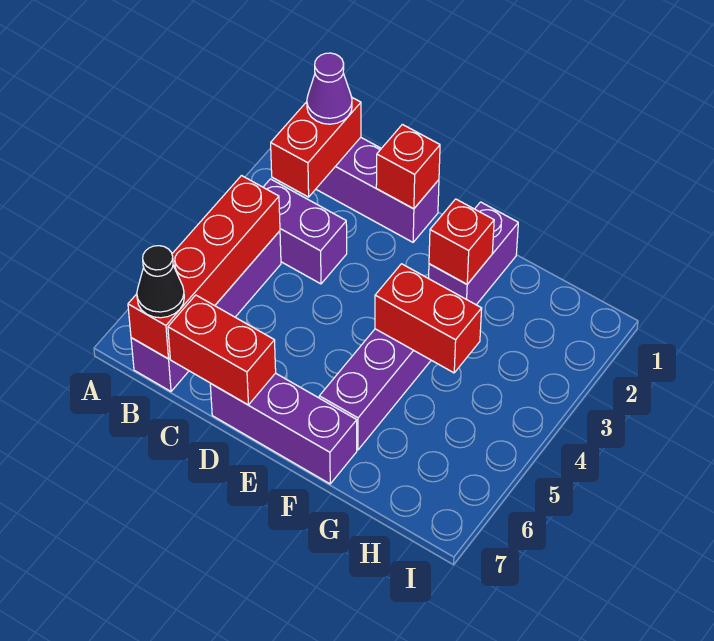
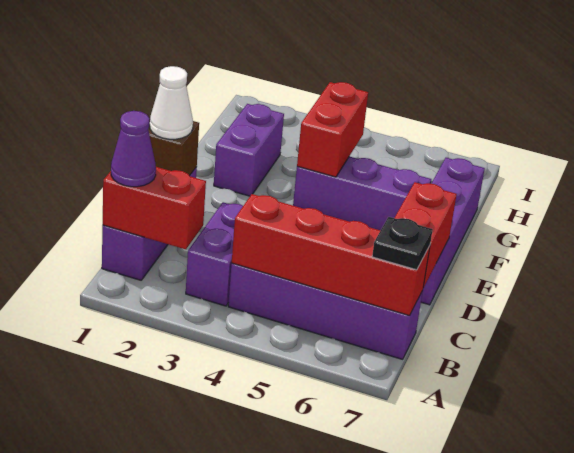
black 1x1 cone [137,246,184,318] -> black 1x1 plate [372,217,433,270]
red 1x1 brick [376,124,440,209] -> brown 1x1 brick [148,121,199,175]
none -> white 1x1 cone [150,66,193,139]
purple 1x3 brick [210,373,357,484] -> purple 1x4 brick [421,158,485,305]
purple 1x2 brick [429,202,518,305] -> purple 1x2 brick turned to [214,104,284,196]
red 1x1 brick [429,199,494,284] -> none

